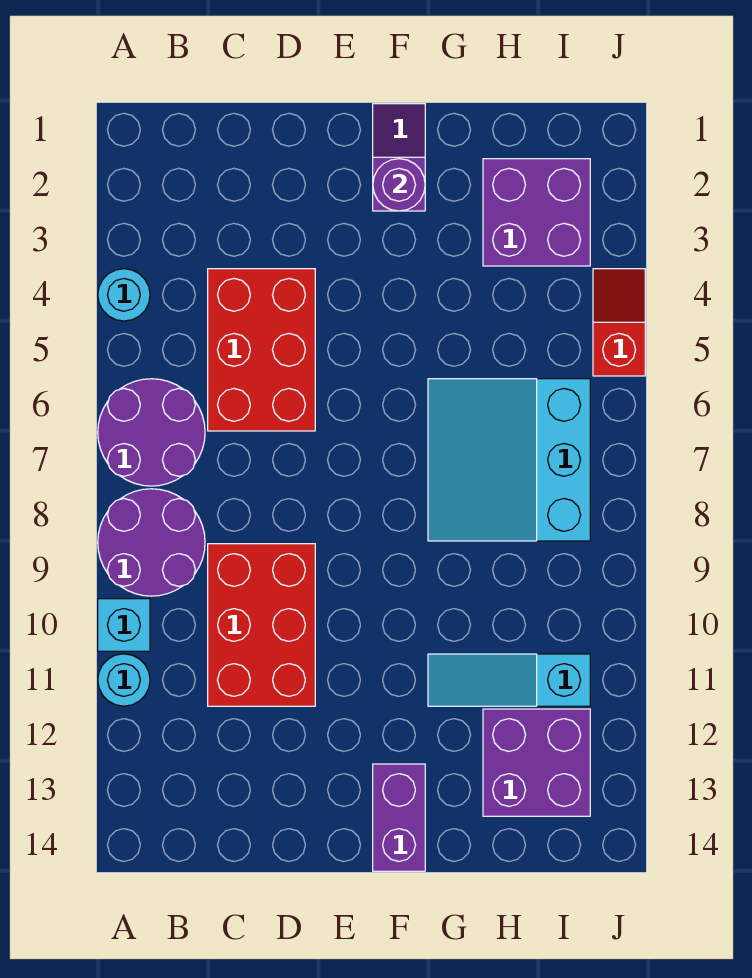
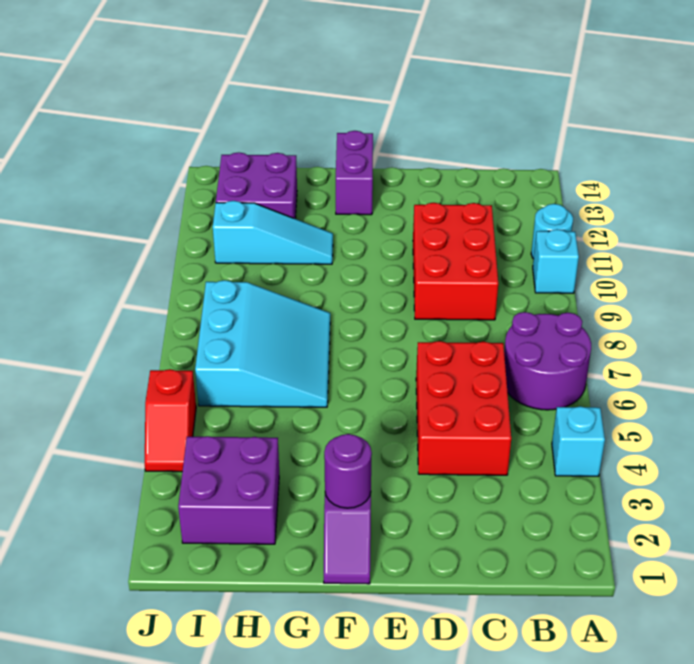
cyan 1x1 round brick [98,269,150,321] -> cyan 1x1 brick [552,406,605,476]
purple 2x2 round brick [98,489,205,596] -> none

